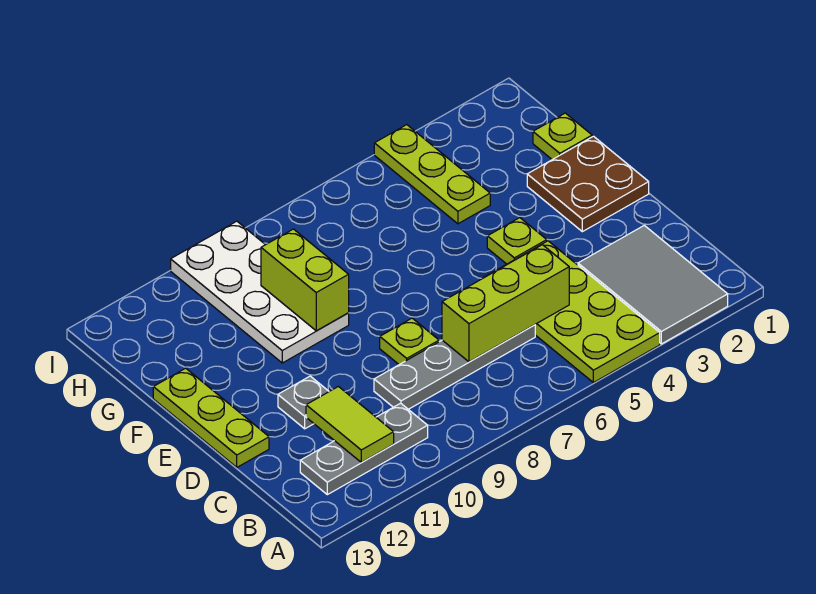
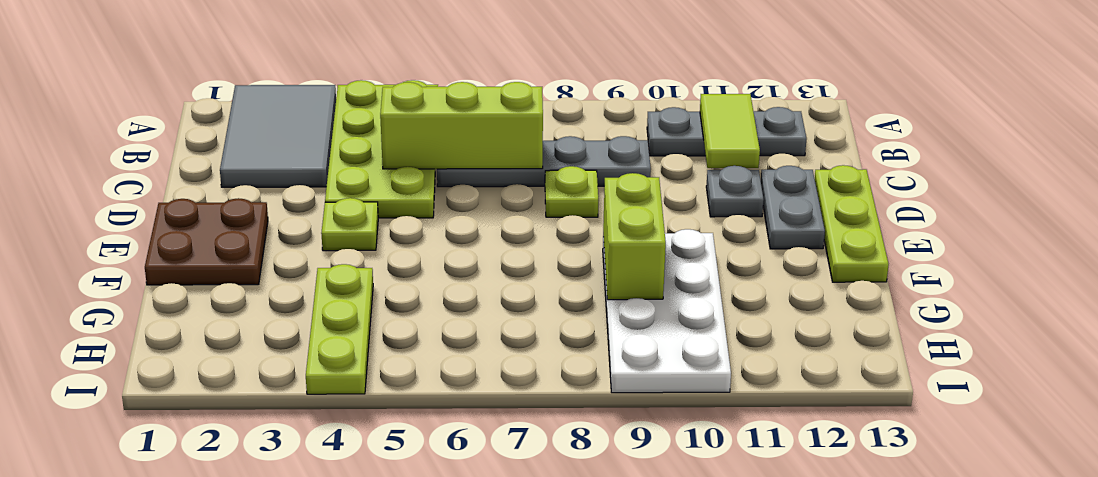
none -> grey 1x2 plate [761,166,825,249]
lime 1x1 plate [533,113,592,160] -> none

